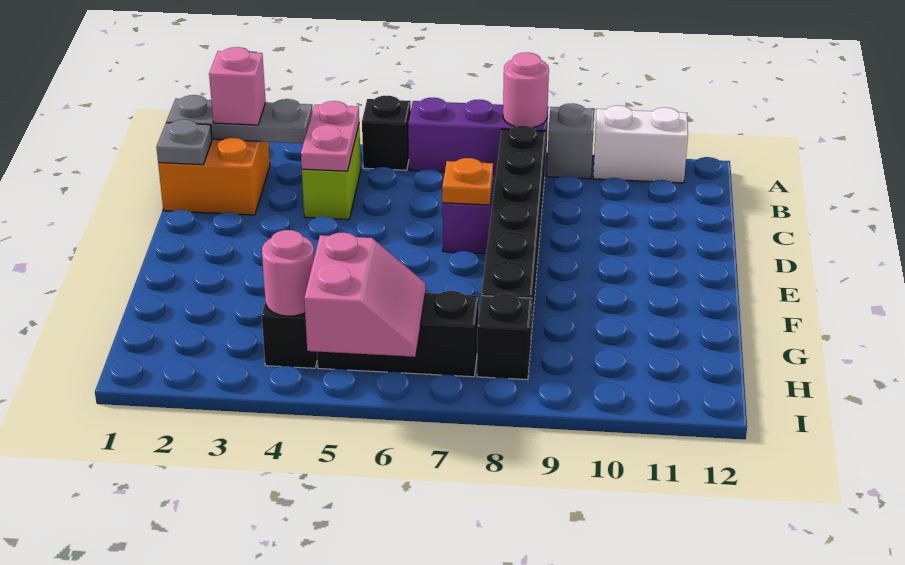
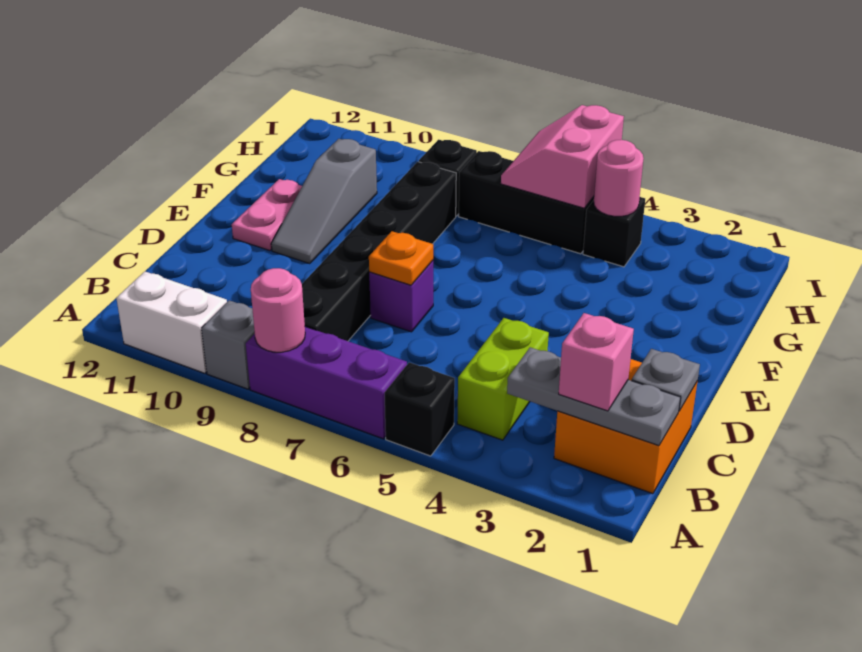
pink 1x2 plate [301,101,359,171] -> pink 1x2 plate moved to [232,179,302,251]
none -> grey 1x3 slope [271,139,377,264]

